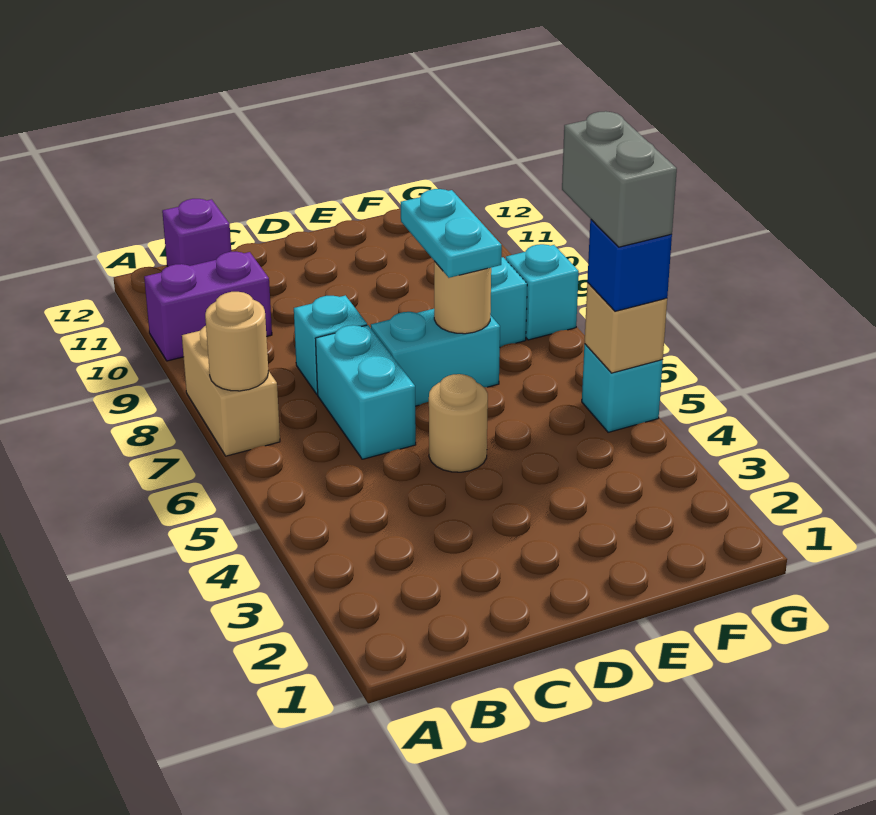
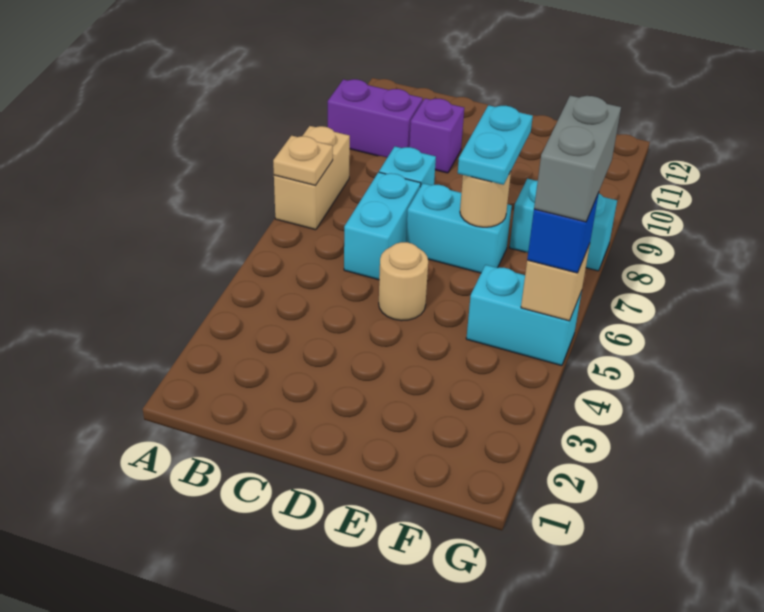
tan 1x1 round brick [205,292,268,391] -> tan 1x1 plate [273,136,333,185]
purple 1x1 brick [162,199,231,266] -> purple 1x1 brick moved to [409,98,464,173]
cyan 1x1 brick [582,344,663,432] -> cyan 1x2 brick [466,265,582,366]

